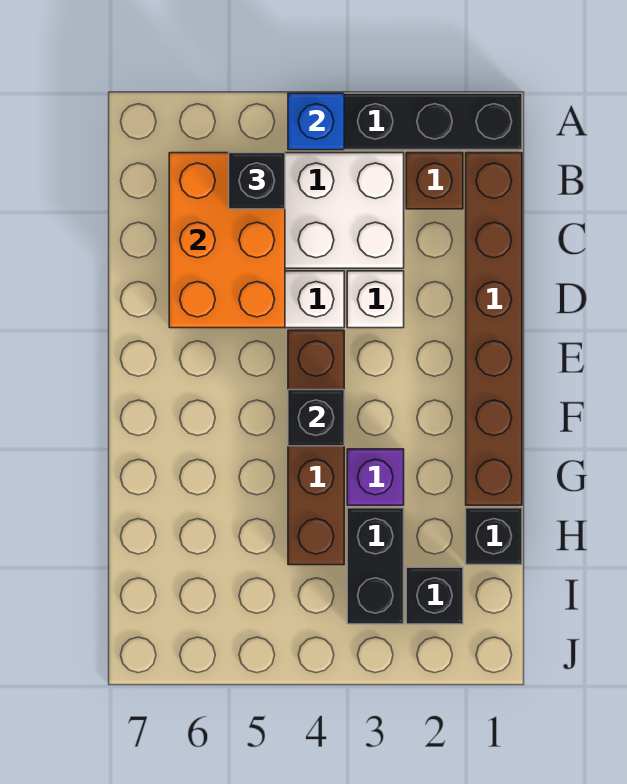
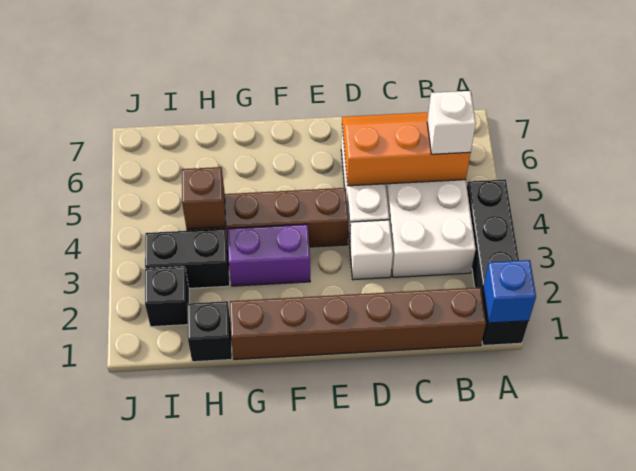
blue 1x1 brick [288,93,344,150] -> blue 1x1 brick moved to [483,260,536,323]
brown 1x1 brick [406,153,463,209] -> brown 1x1 brick moved to [182,167,226,229]
orange 2x3 brick [169,153,285,328] -> orange 2x3 slope [342,112,470,186]
black 1x1 brick [229,153,285,209] -> white 1x1 brick [427,91,476,154]
black 1x1 brick [288,390,344,446] -> none
purple 1x1 brick [347,449,404,505] -> purple 1x2 brick [228,224,310,286]

